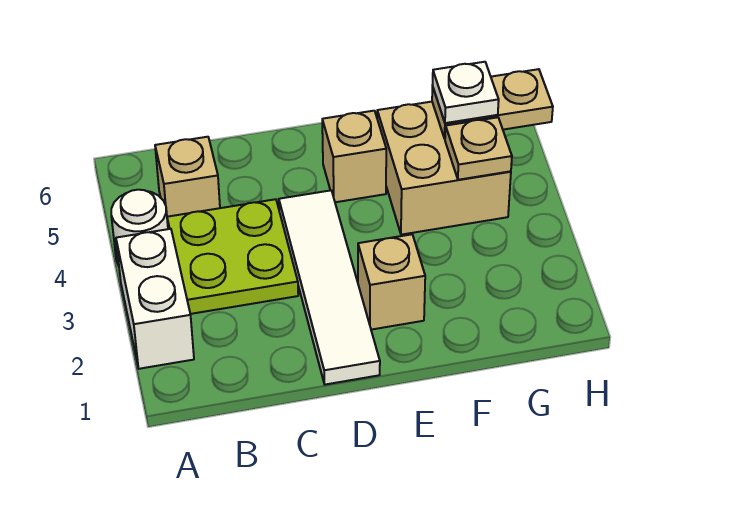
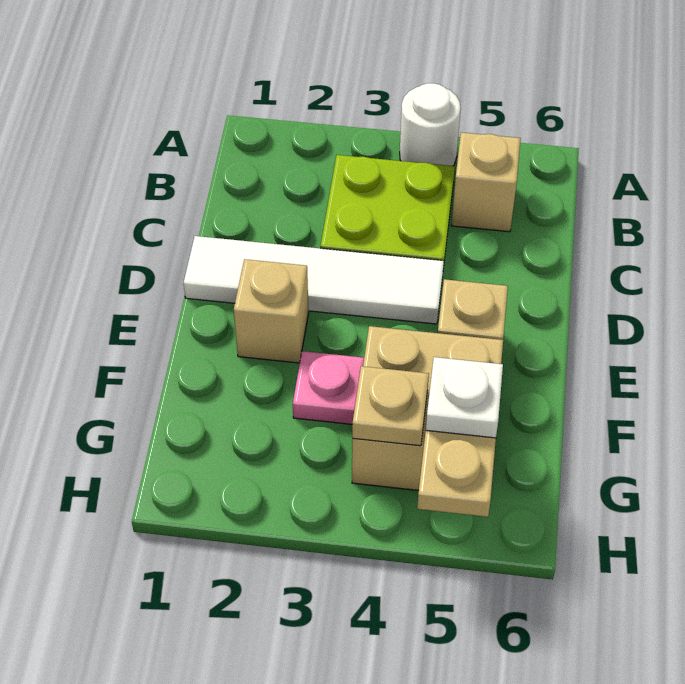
white 1x2 brick [116,229,194,369] -> none
none -> pink 1x1 plate [293,351,364,424]

